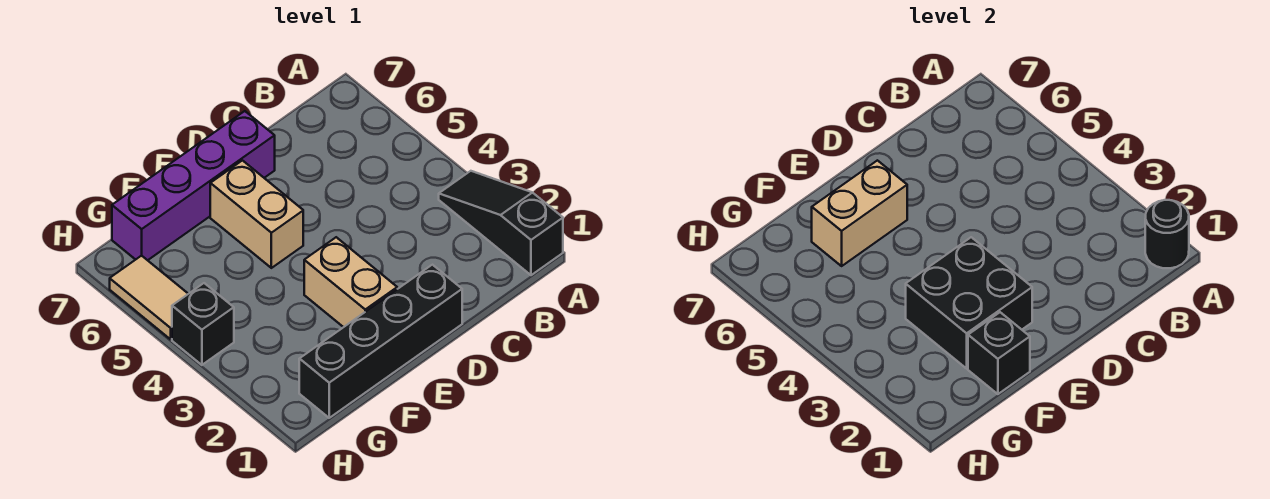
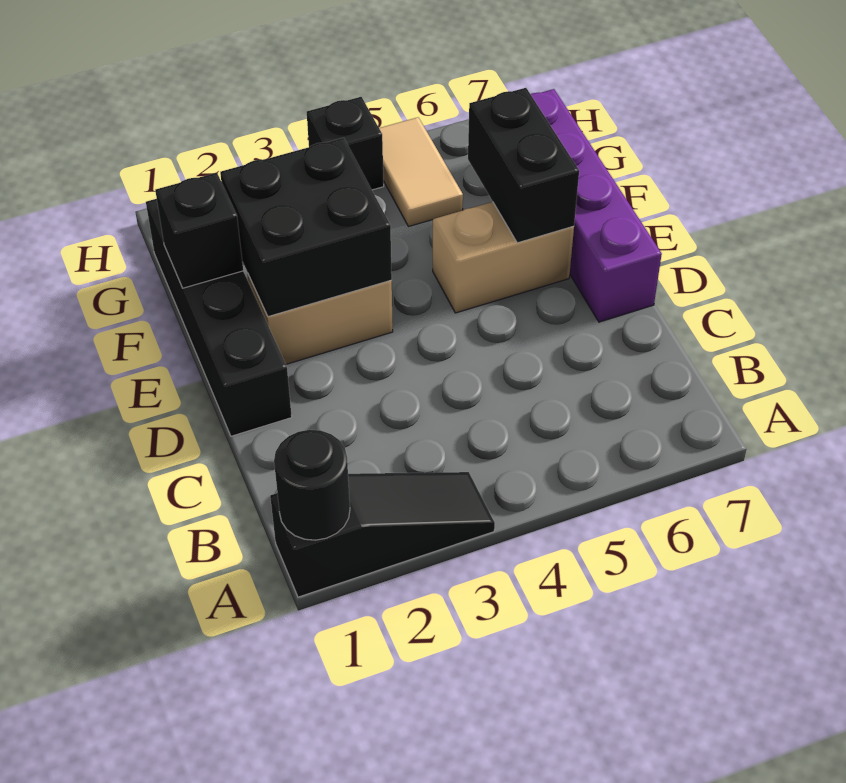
tan 1x2 brick [812,160,907,266] -> black 1x2 brick [468,88,579,243]
tan 1x2 tile [110,256,188,339] -> tan 1x2 tile turned to [379,117,463,227]

